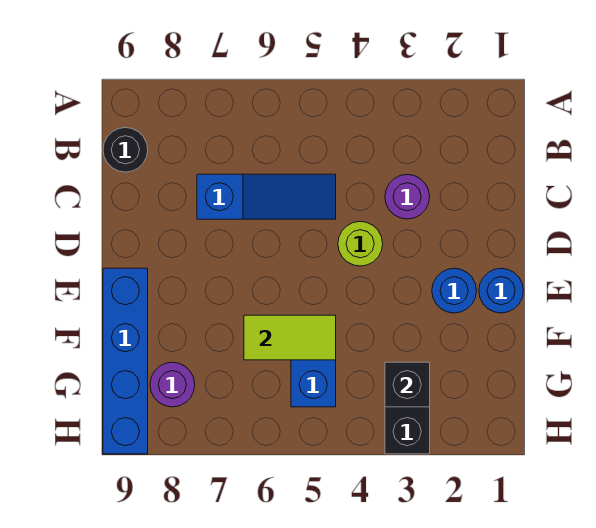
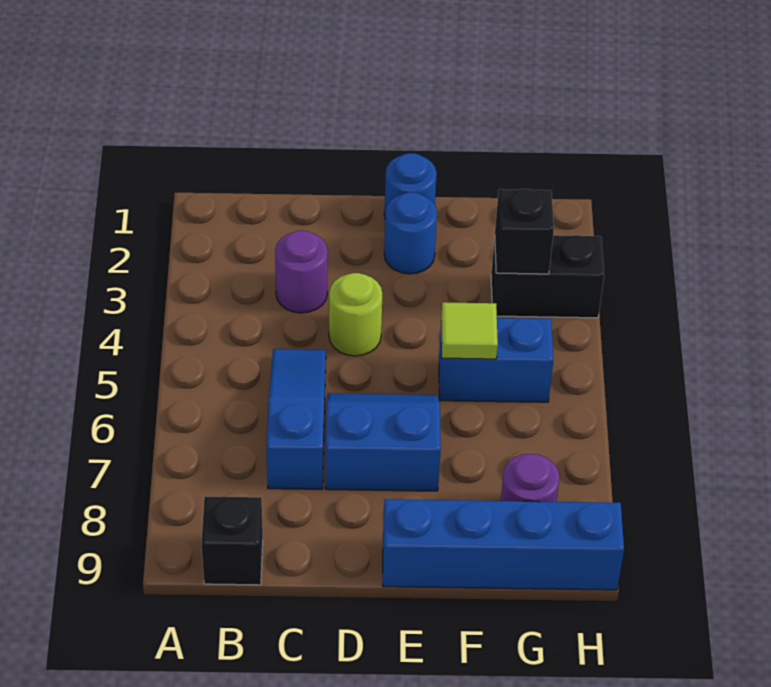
black 1x1 round brick [103,128,148,172] -> black 1x1 brick [201,497,263,585]
none -> blue 2x2 slope [325,393,441,491]
lime 1x2 tile [244,315,336,360] -> lime 1x1 tile [441,302,498,359]

